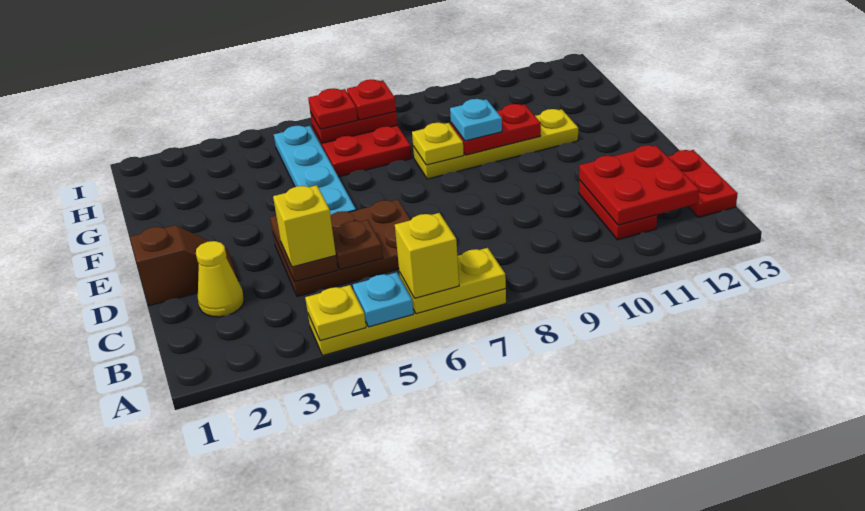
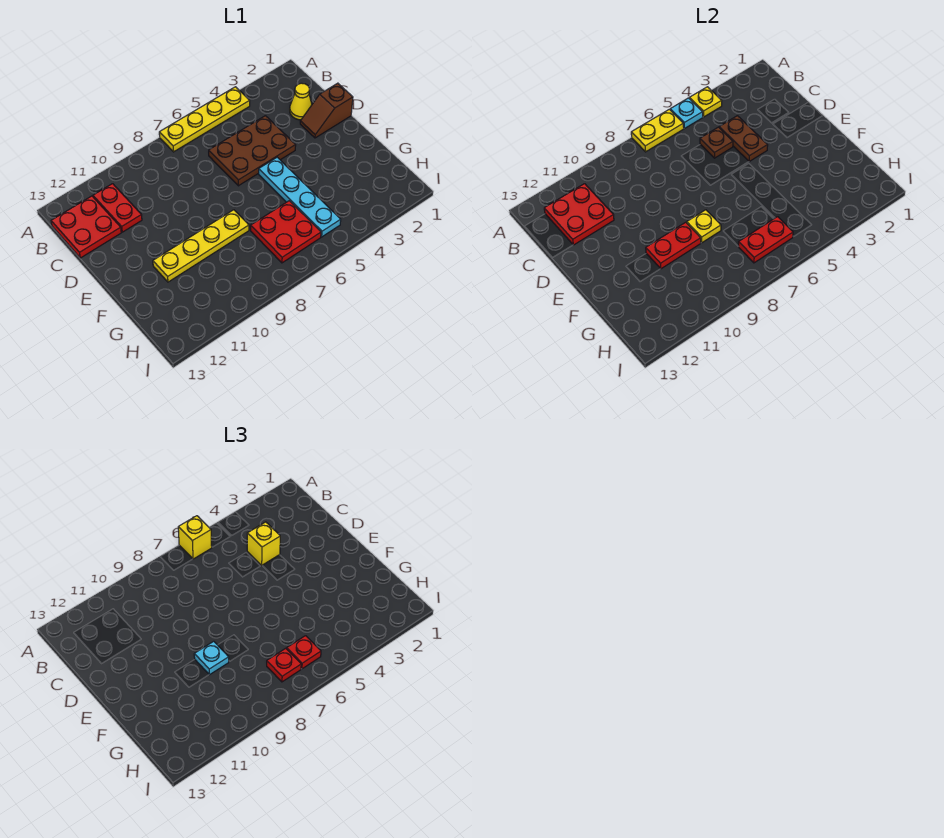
red 1x2 plate [668,150,738,217] -> red 2x2 plate [51,196,121,258]

